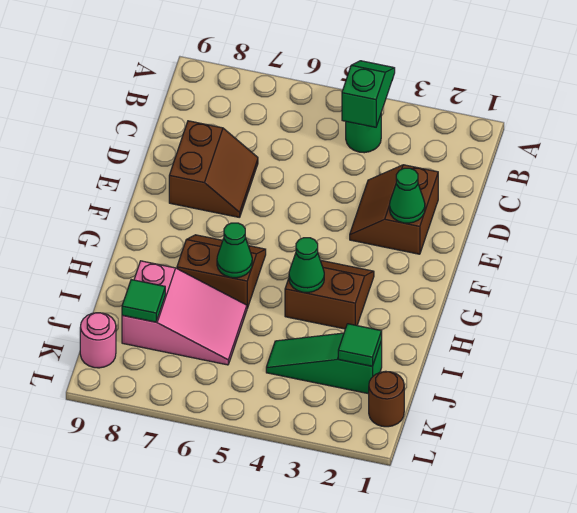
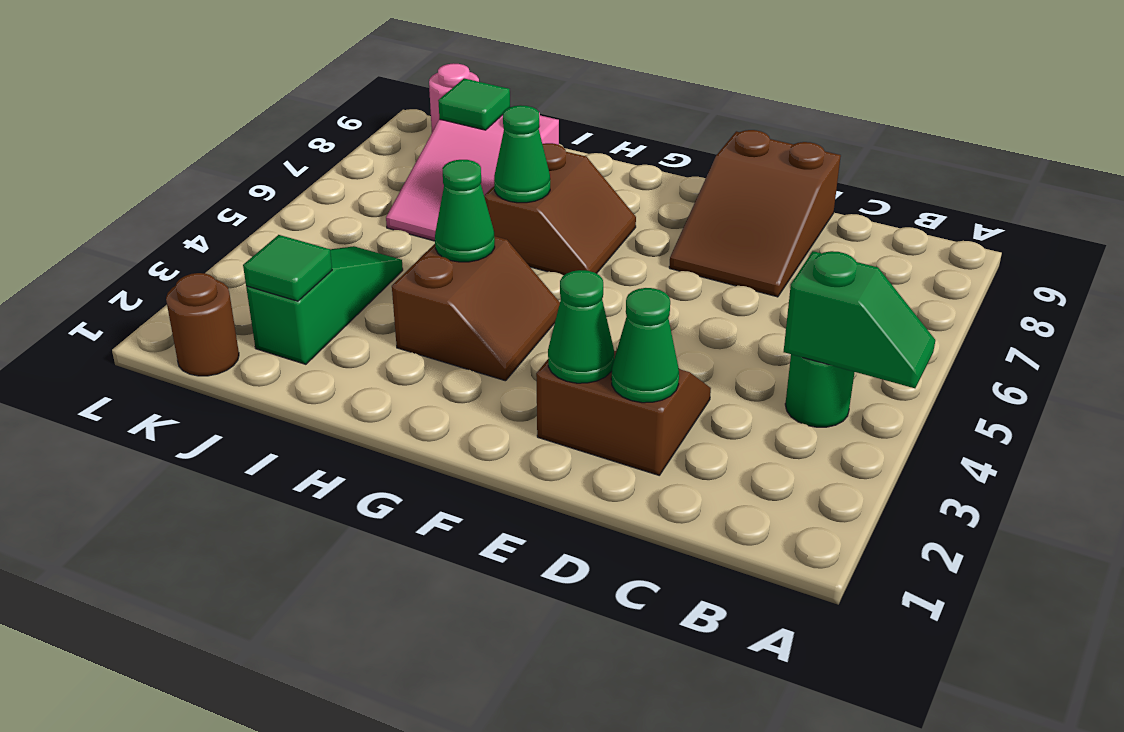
none -> green 1x1 cone [611,288,679,403]
brown 2x2 slope [169,121,258,218] -> brown 2x3 slope [669,130,841,297]

